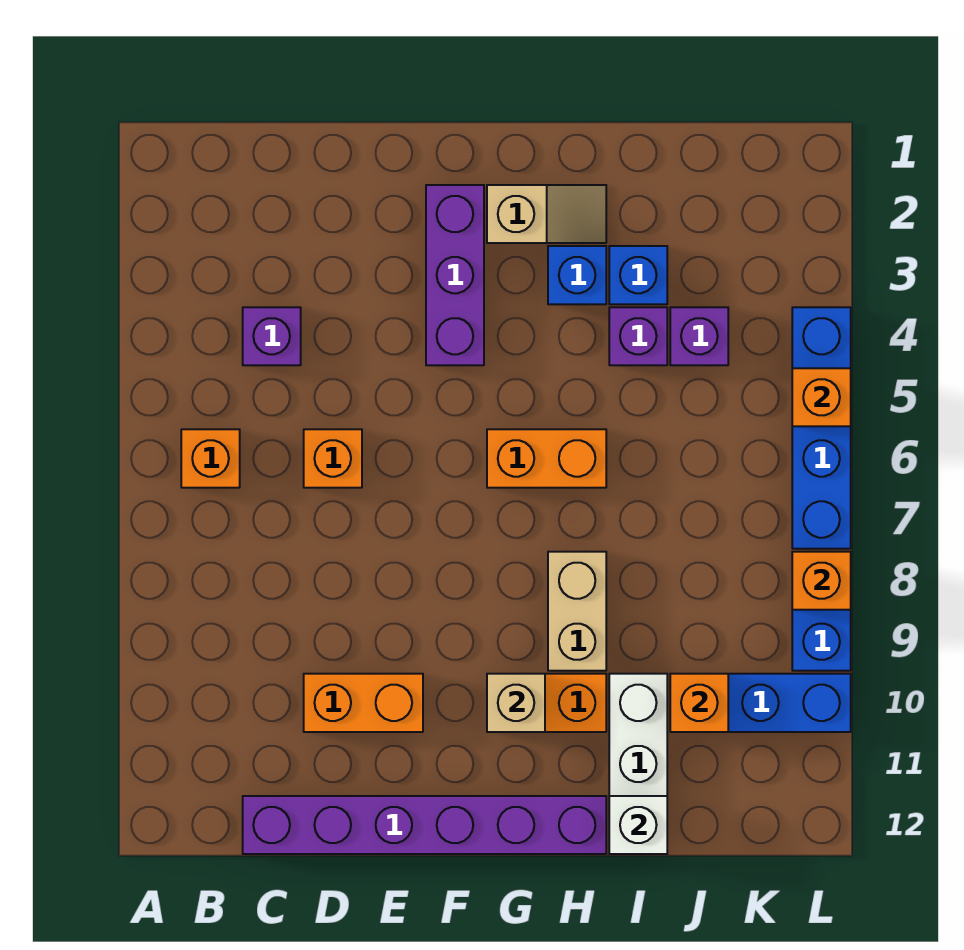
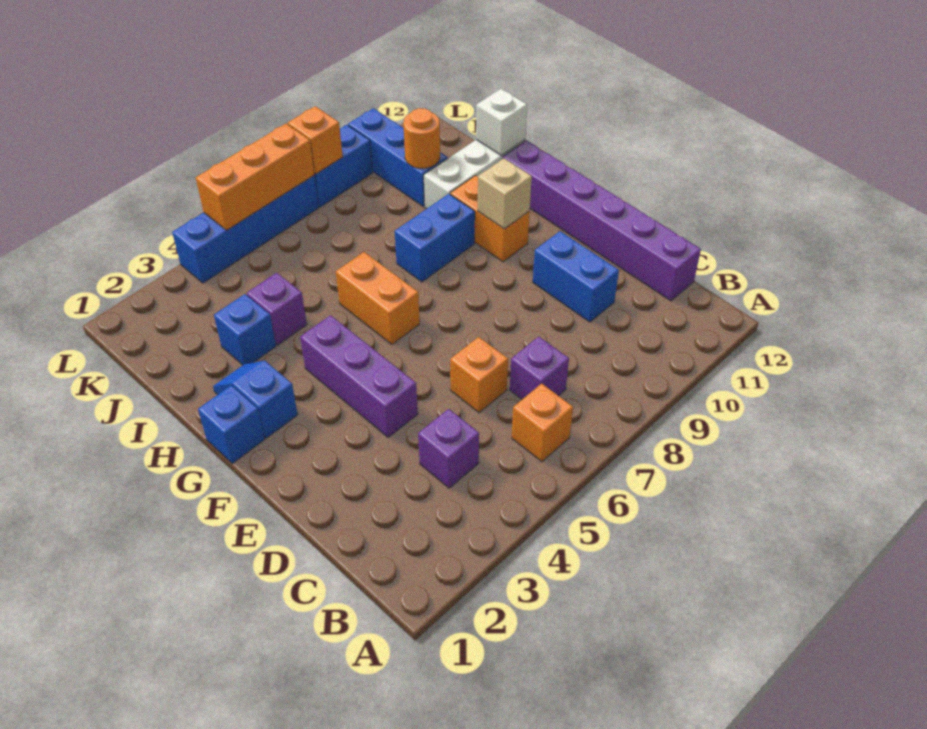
orange 1x2 brick [304,674,423,732] -> blue 1x2 brick [533,231,619,322]
purple 1x3 brick [426,185,484,365] -> purple 1x3 brick turned to [300,315,418,437]
tan 1x2 slope [487,185,606,243] -> blue 1x2 slope [213,361,298,438]
blue 1x1 brick [548,246,606,304] -> blue 1x1 brick moved to [198,385,265,463]
tan 1x2 brick [548,552,606,671] -> blue 1x2 brick [395,194,475,282]
purple 1x1 brick [670,307,728,365] -> purple 1x1 brick moved to [510,337,569,399]
orange 1x1 brick [670,674,728,732] -> orange 1x1 round brick [403,108,440,168]
orange 1x1 brick [792,368,851,426] -> orange 1x3 brick [196,124,314,230]

